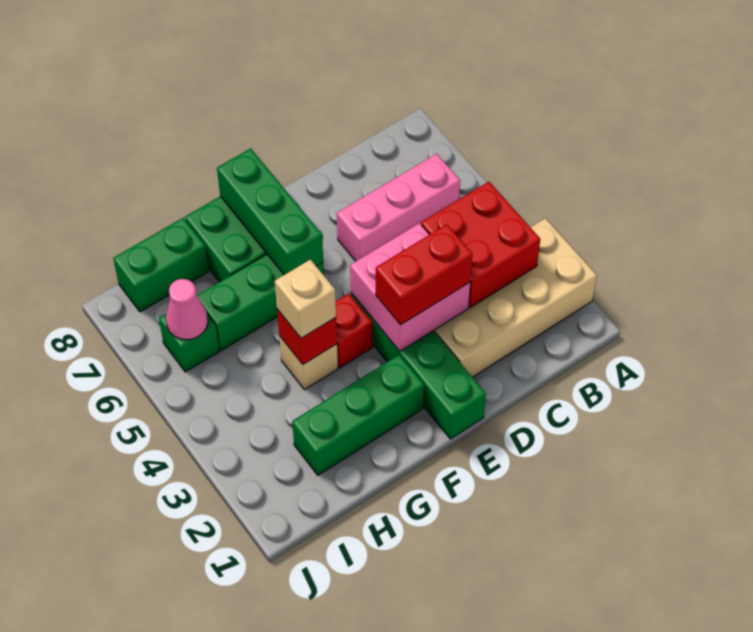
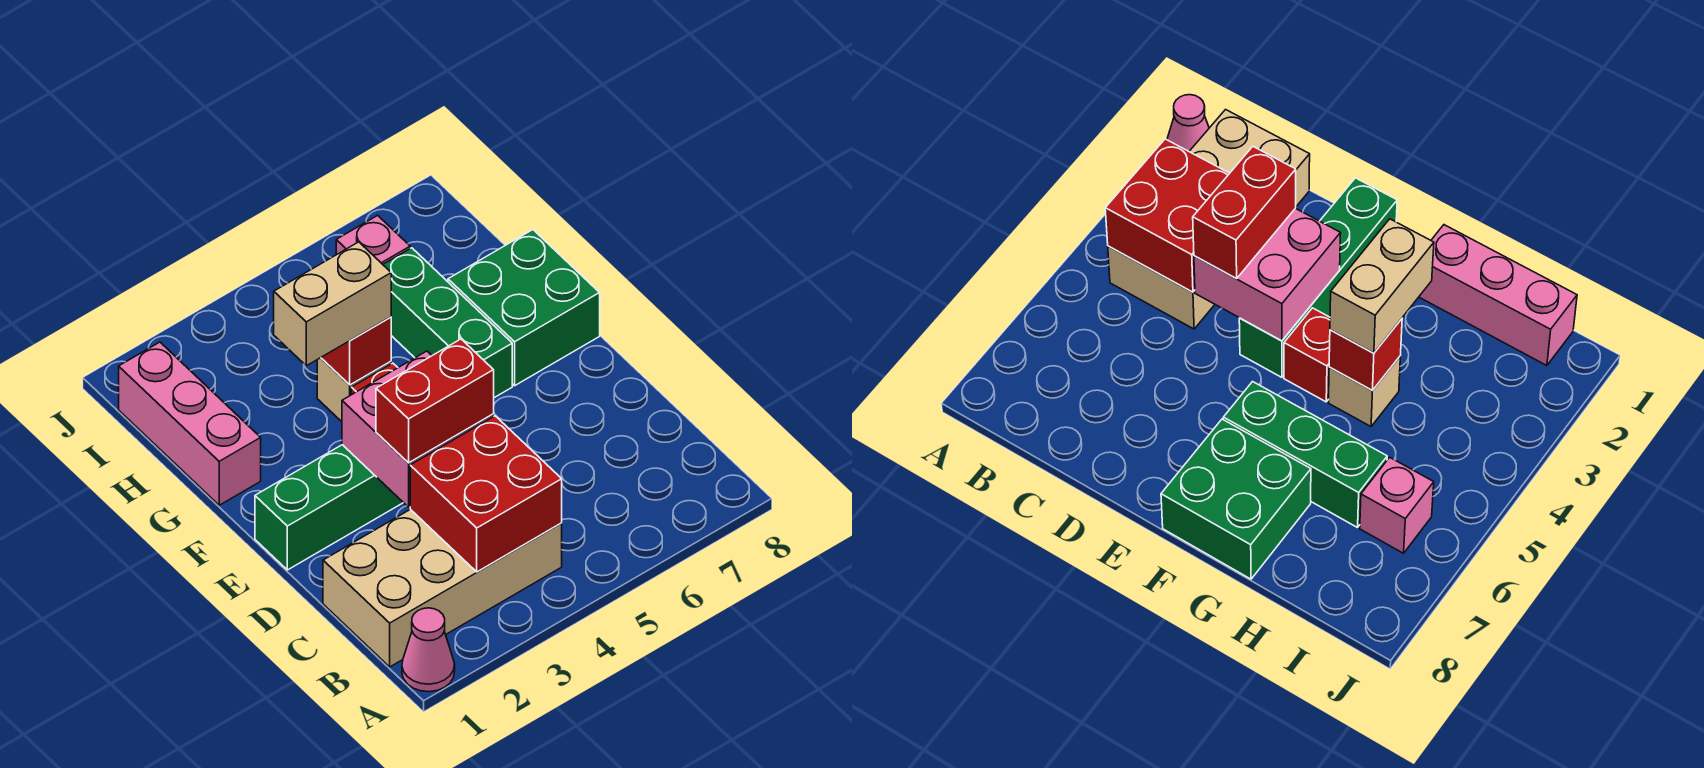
tan 2x4 brick [434,218,597,377] -> tan 2x4 brick turned to [323,509,562,667]
pink 1x3 brick [337,154,460,261] -> pink 1x3 brick moved to [119,342,261,505]
red 1x2 brick [376,224,473,325] -> red 1x2 brick turned to [376,339,494,463]
green 1x3 brick [292,355,424,475] -> none
green 1x3 brick [217,148,323,275] -> none
tan 1x1 brick [275,260,336,338] -> tan 1x2 brick [274,242,391,366]
green 1x2 brick [113,218,209,312] -> none
green 1x1 brick [159,313,219,372] -> pink 1x1 brick [336,215,410,264]
pink 1x1 cone [166,279,208,340] -> pink 1x1 cone moved to [402,608,455,692]

